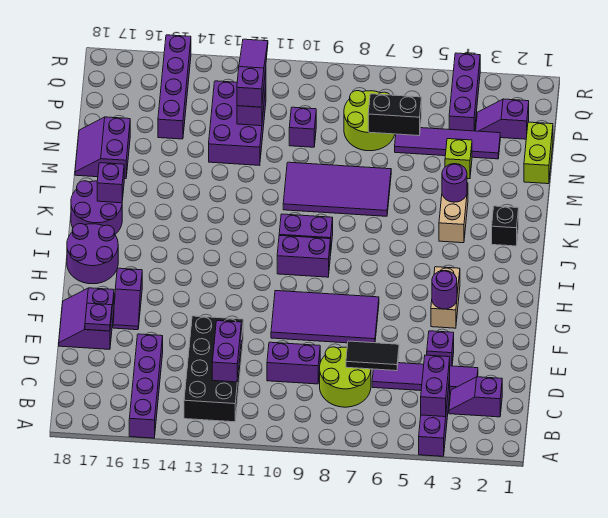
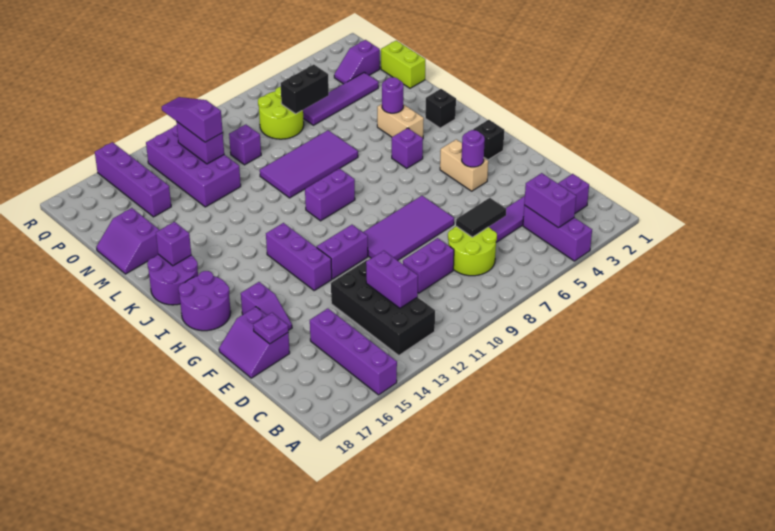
purple 1x1 brick [427,331,454,366] -> purple 1x1 brick moved to [392,128,423,168]
none -> black 1x1 brick [473,120,504,160]
purple 1x2 brick [277,235,330,277] -> purple 1x2 brick moved to [317,225,368,279]
lime 1x1 brick [445,139,472,179] -> none
purple 2x3 brick [209,81,266,165] -> purple 2x4 brick [146,125,241,207]
purple 1x3 brick [449,53,480,131] -> purple 1x3 brick moved to [266,223,332,290]

